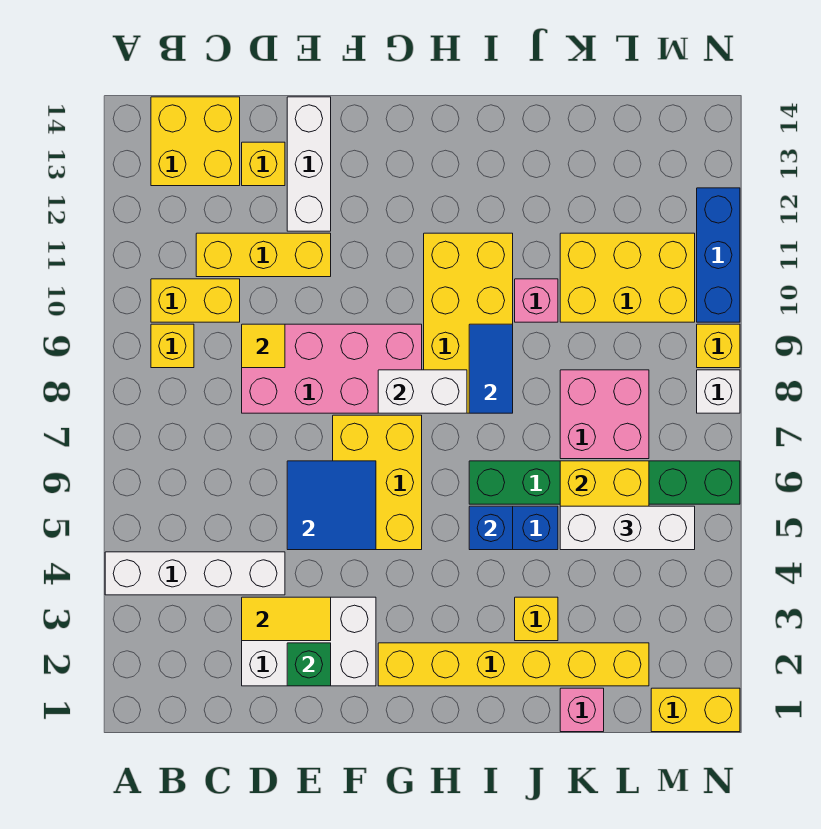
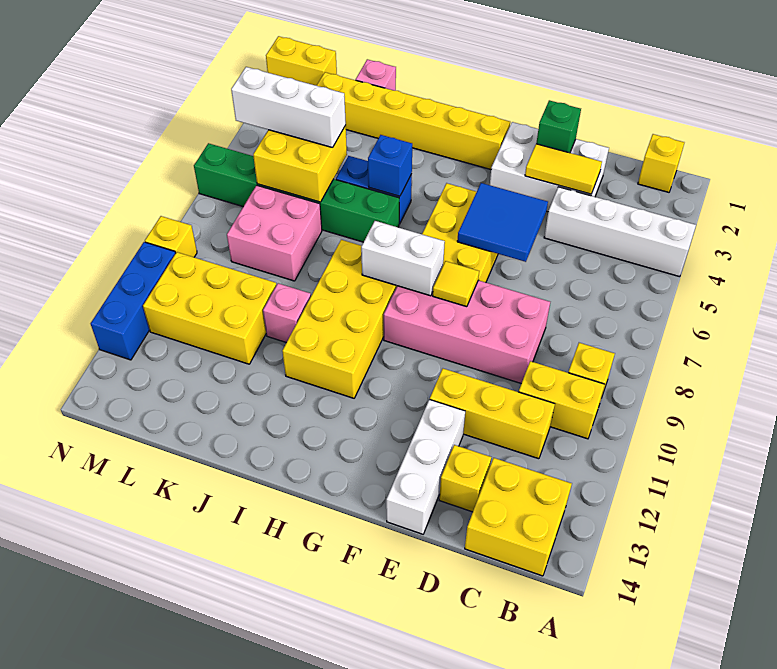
yellow 1x1 tile [242,324,285,368] -> yellow 1x1 tile moved to [433,261,479,307]
blue 1x2 tile [469,324,513,413] -> none
yellow 1x1 brick [515,597,558,641] -> yellow 1x1 brick moved to [638,134,684,192]
white 1x1 brick [697,370,740,413] -> none

